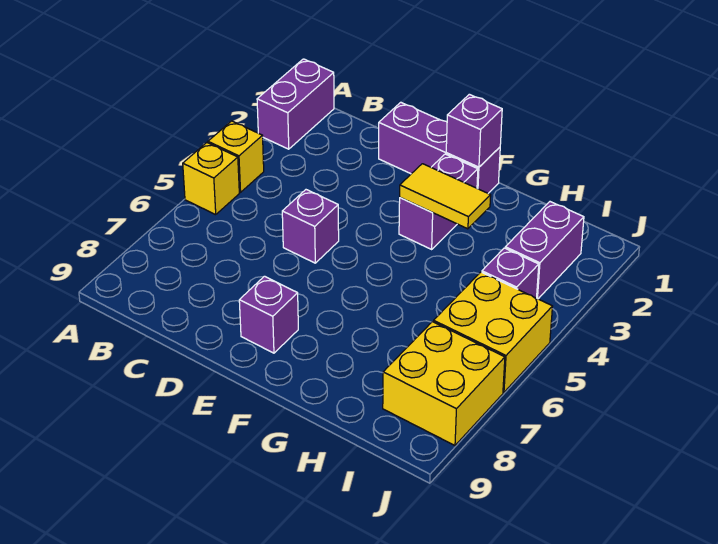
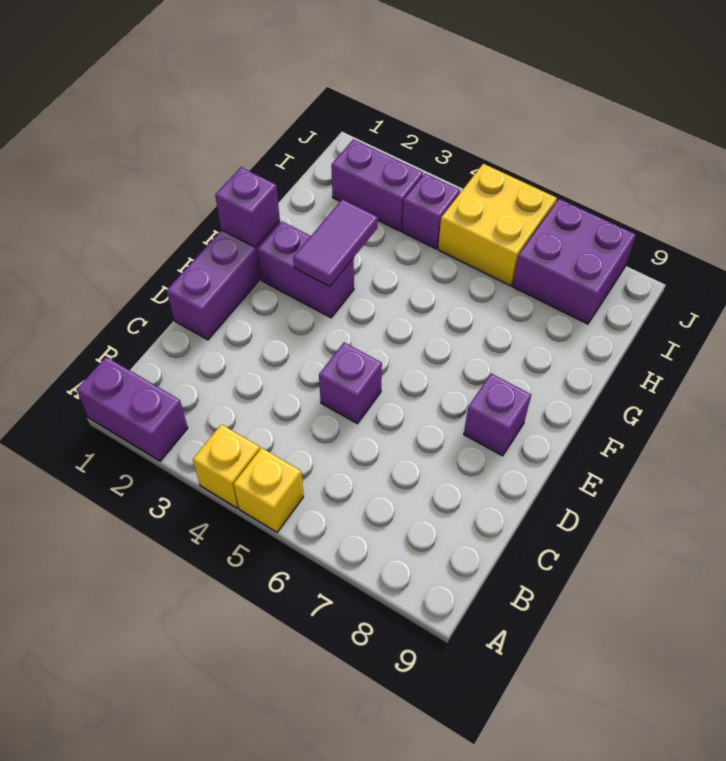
yellow 1x2 tile [400,164,491,229] -> purple 1x2 tile [293,199,378,287]
yellow 2x2 brick [383,322,505,445] -> purple 2x2 brick [512,199,636,324]

